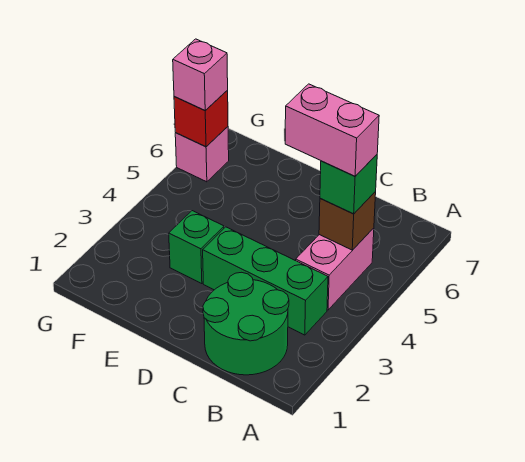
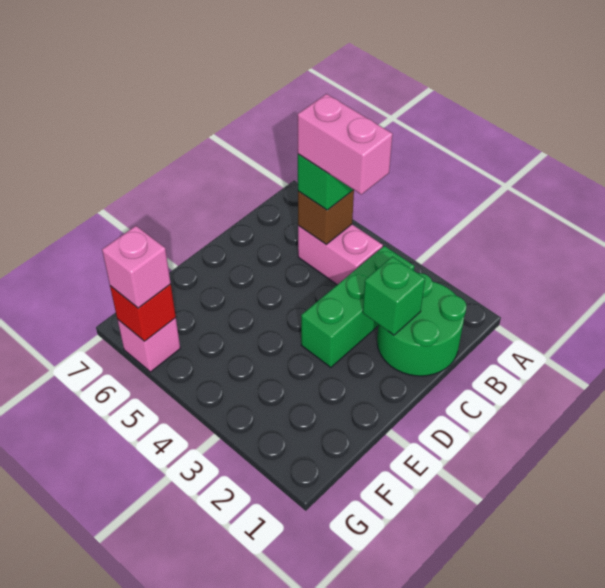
pink 1x2 brick [285,84,379,176] -> pink 1x2 brick turned to [298,94,393,195]
green 1x1 brick [169,211,224,284] -> green 1x1 brick moved to [363,257,425,335]

